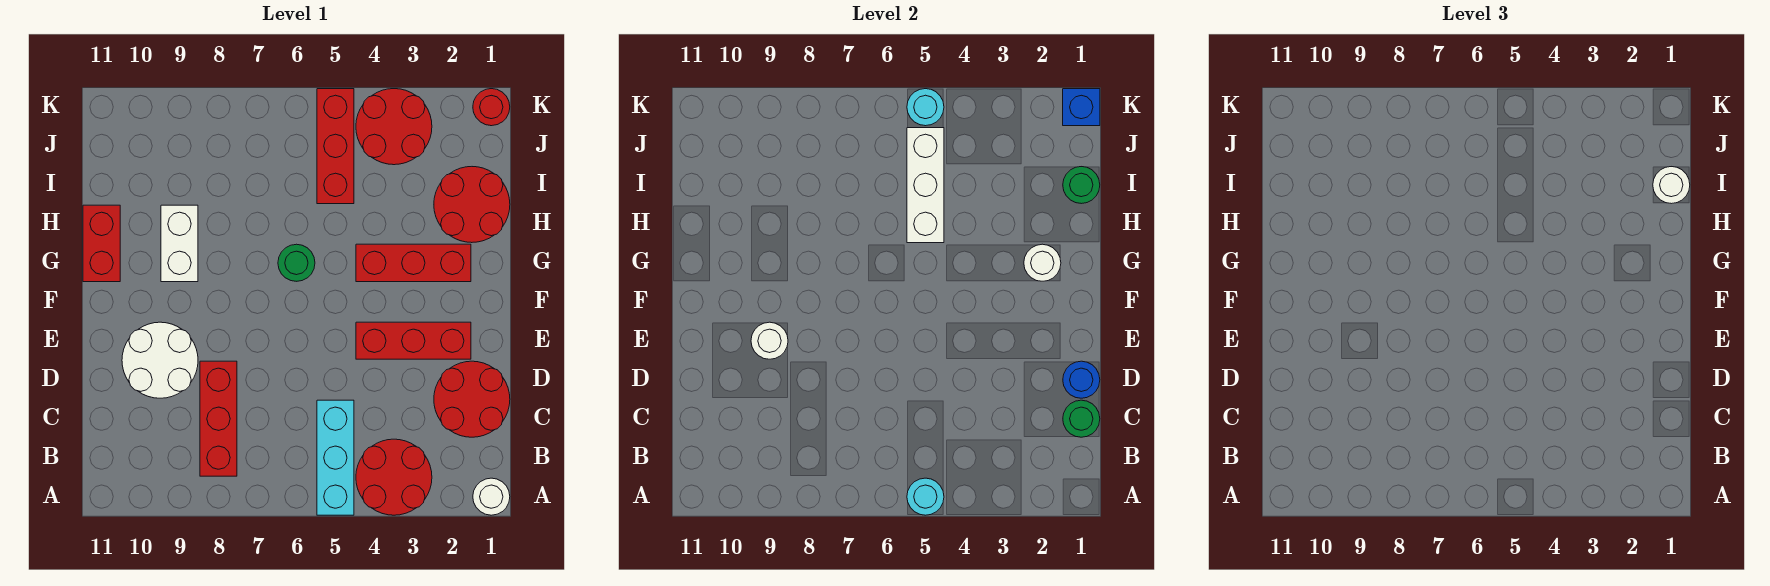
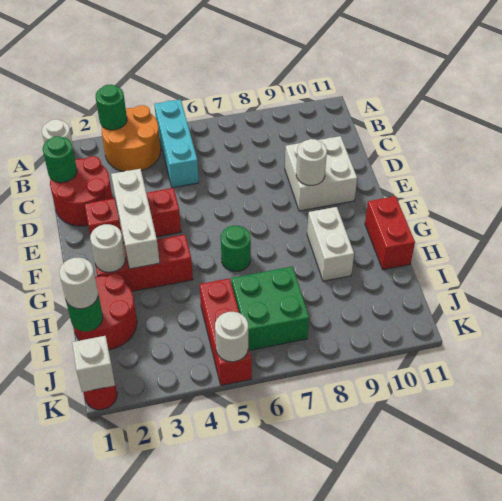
red 2x2 round brick [356,439,432,515] -> orange 2x2 round brick [102,105,161,171]
none -> green 1x1 round brick [96,85,127,130]
cyan 1x1 round brick [907,478,944,515] -> none
red 1x3 brick [200,361,237,476] -> none
blue 1x1 round brick [1063,361,1100,398] -> none
white 2x2 round brick [122,322,198,398] -> white 2x2 brick [285,136,357,211]
white 1x3 brick [907,128,944,243] -> white 1x3 brick moved to [111,169,160,269]
none -> green 2x2 brick [231,266,309,350]
red 2x2 round brick [356,89,432,165] -> none
blue 1x1 brick [1063,89,1100,126] -> white 1x1 brick [72,336,115,392]
cyan 1x1 round brick [907,89,944,126] -> white 1x1 round brick [215,312,248,362]

